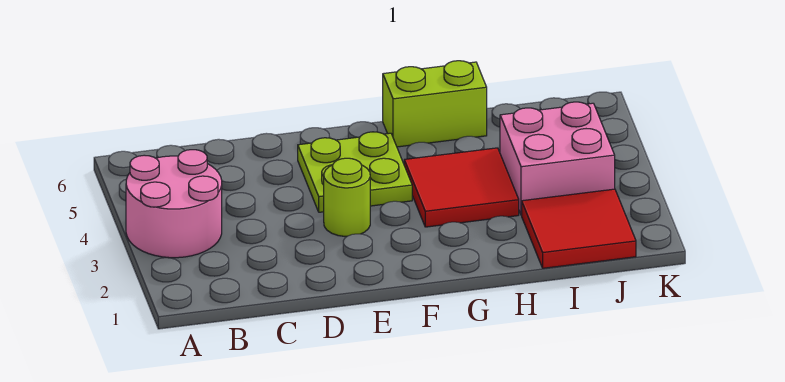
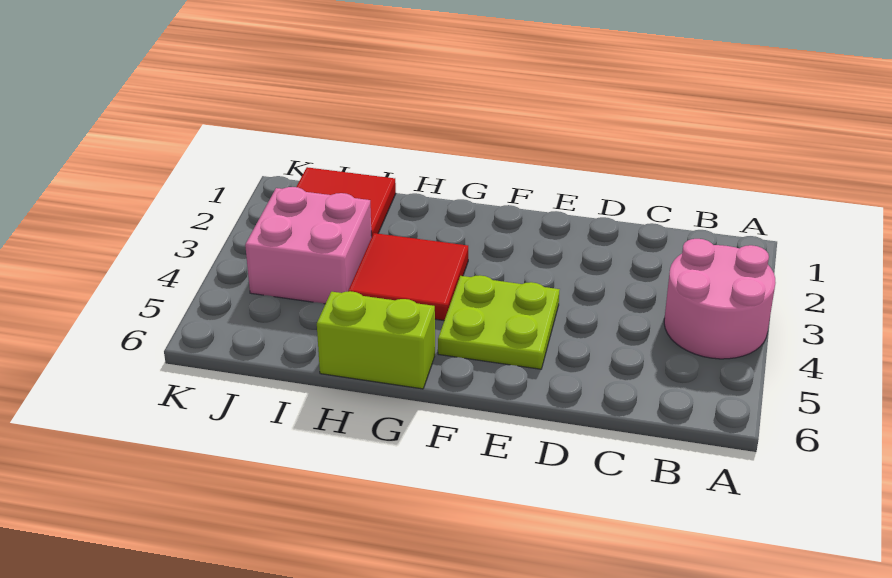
lime 1x1 round brick [324,158,370,236] -> none

